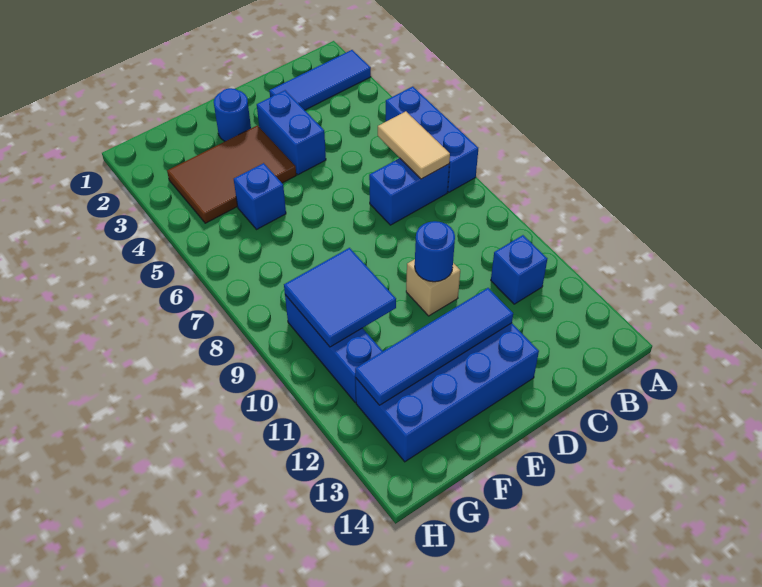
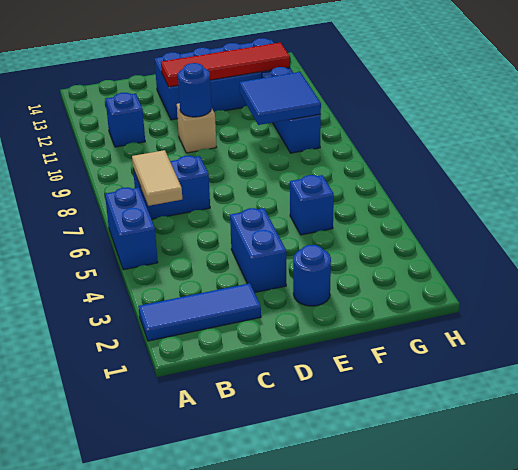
blue 1x3 brick [386,87,478,192] -> blue 1x2 brick [105,187,158,270]
blue 1x4 tile [355,288,513,405] -> red 1x4 tile [161,43,290,87]
brown 2x3 tile [167,125,296,223] -> none

